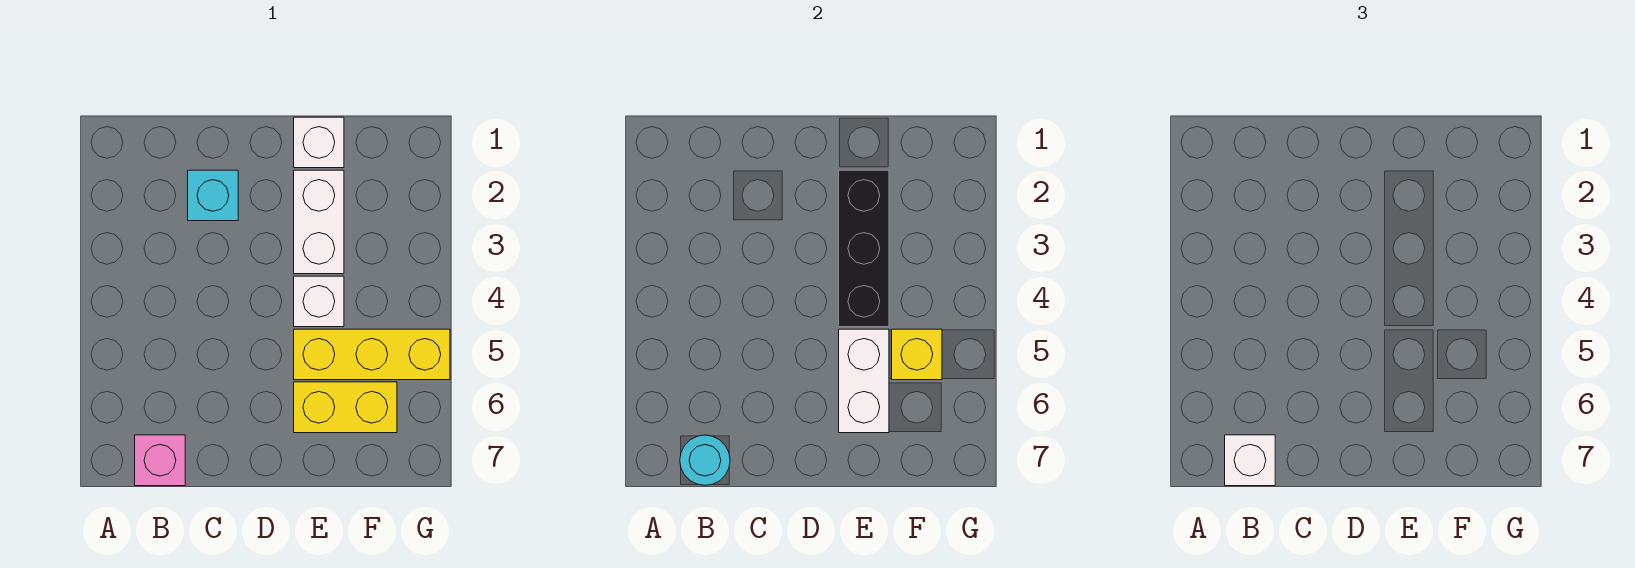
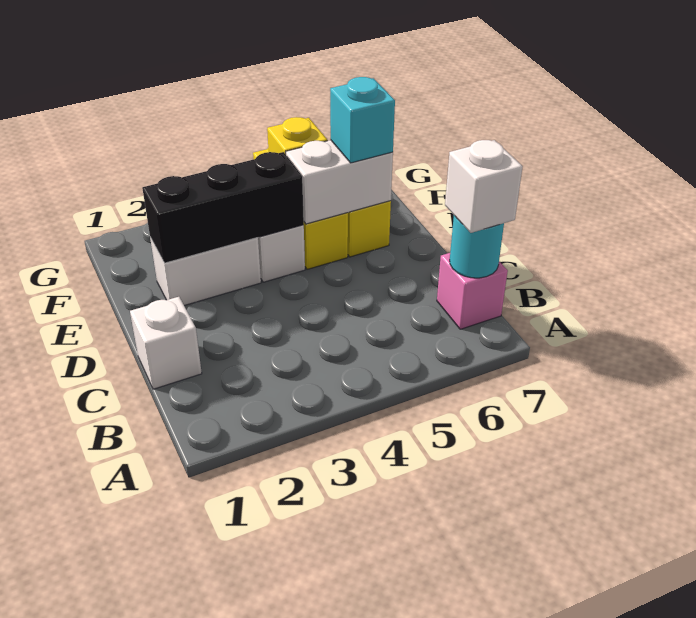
cyan 1x1 brick [188,170,238,221] -> cyan 1x1 brick moved to [330,77,395,163]
white 1x1 brick [294,117,344,168] -> white 1x1 brick moved to [130,297,202,389]

